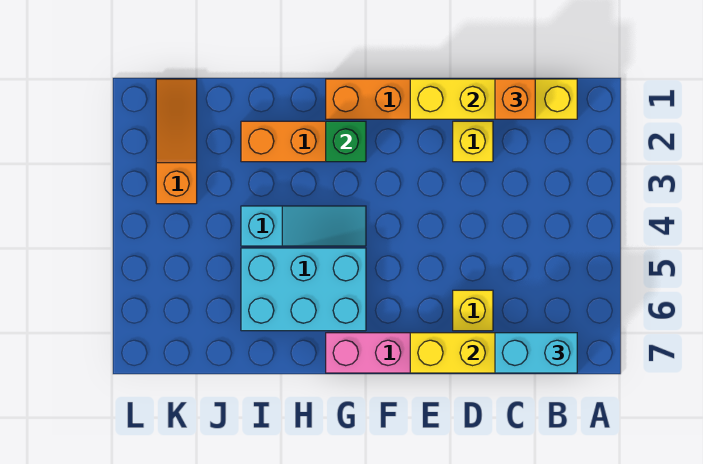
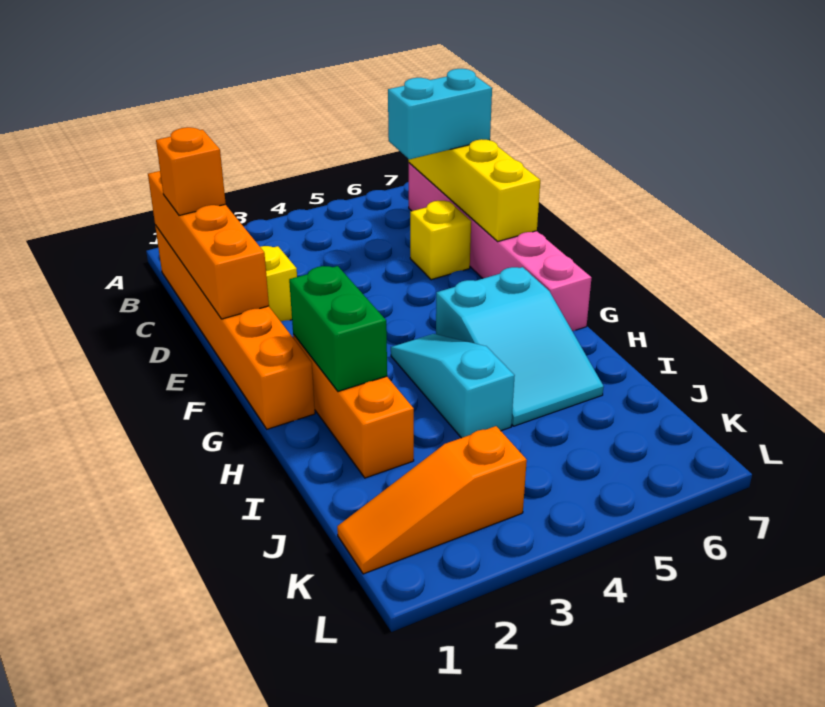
yellow 1x4 brick [410,79,577,119] -> orange 1x4 brick [148,171,269,319]
cyan 1x2 brick [495,333,577,373] -> cyan 1x2 brick turned to [388,69,492,159]
green 1x1 brick [326,121,366,162] -> green 1x2 brick [289,266,387,392]
cyan 2x3 brick [241,248,366,331] -> cyan 2x3 slope [436,267,604,426]

